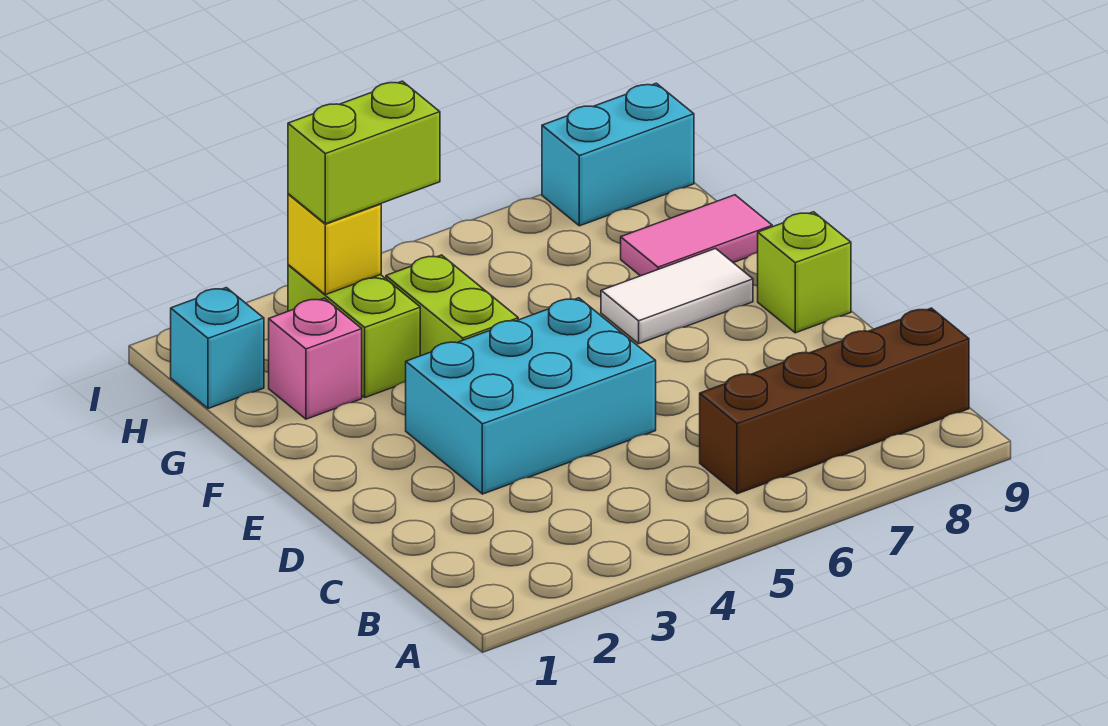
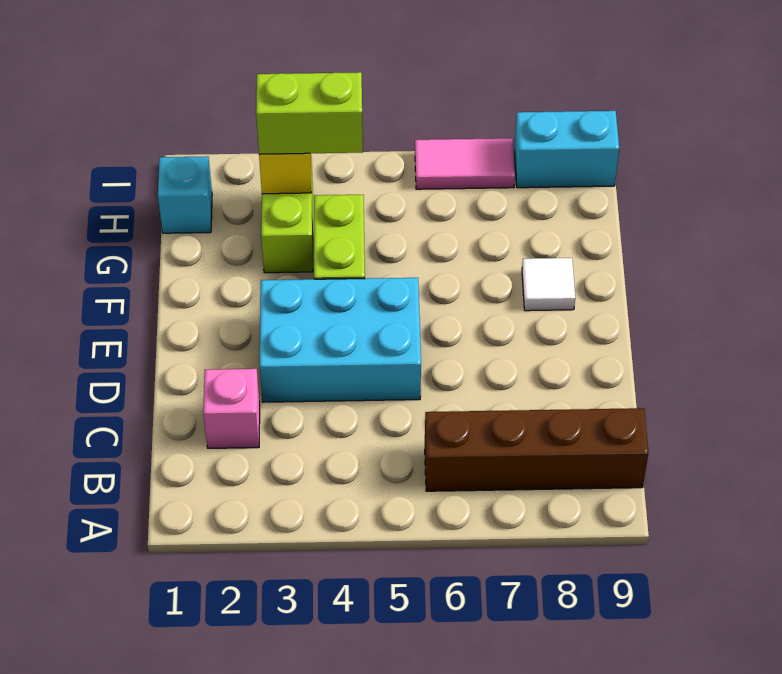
lime 1x1 brick [758,212,851,333] -> none
white 1x2 tile [601,248,753,344] -> white 1x1 tile [522,258,575,311]
pink 1x1 brick [269,298,362,419] -> pink 1x1 brick moved to [203,369,260,448]
pink 1x2 tile [621,195,772,276] -> pink 1x2 tile moved to [415,138,515,189]

